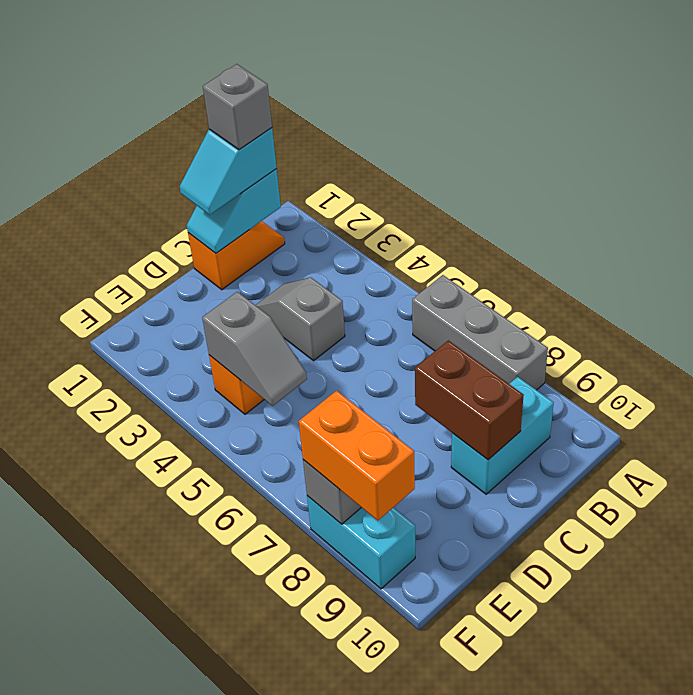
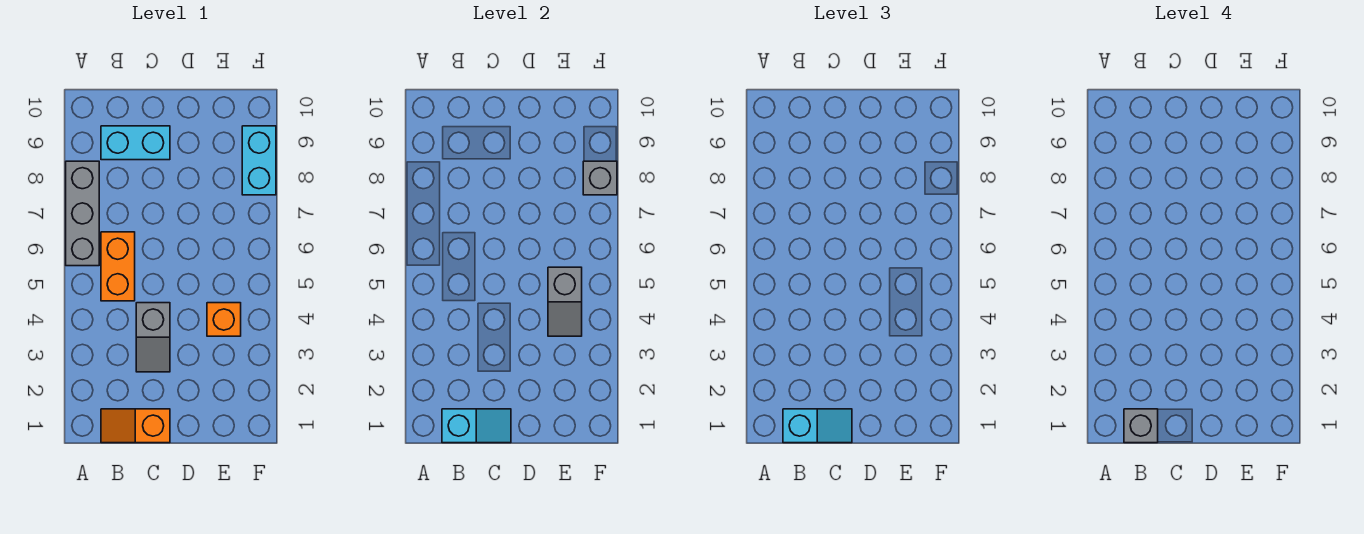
brown 1x2 brick [415,340,524,460] -> none
grey 1x2 slope [202,292,307,406] -> grey 1x2 slope turned to [548,267,582,336]
orange 1x2 brick [299,391,415,521] -> orange 1x2 brick moved to [101,232,135,301]

